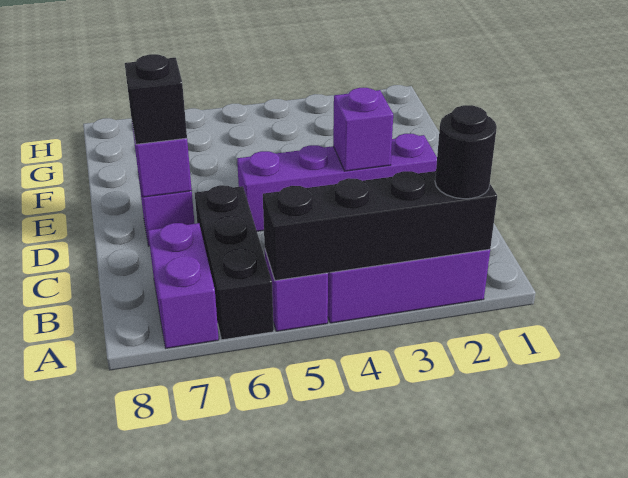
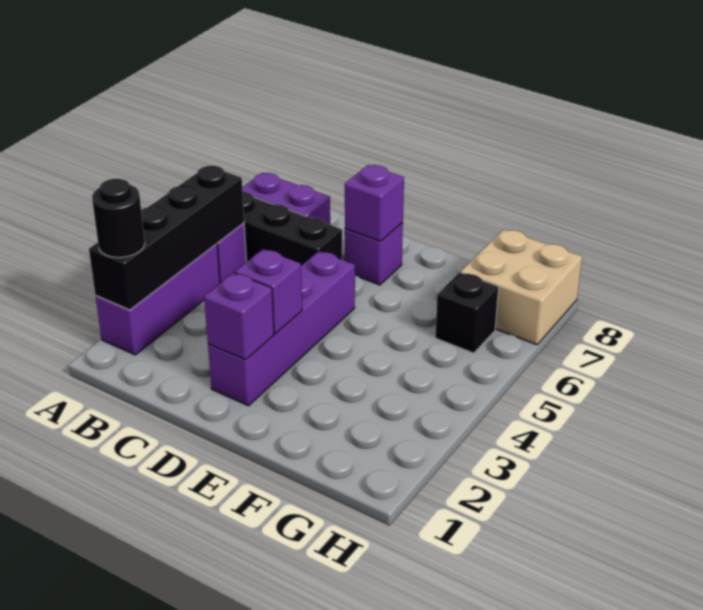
none -> purple 1x1 brick [204,273,274,360]
black 1x1 brick [125,54,187,144] -> black 1x1 brick moved to [435,272,499,353]
none -> tan 2x2 brick [461,229,582,345]

